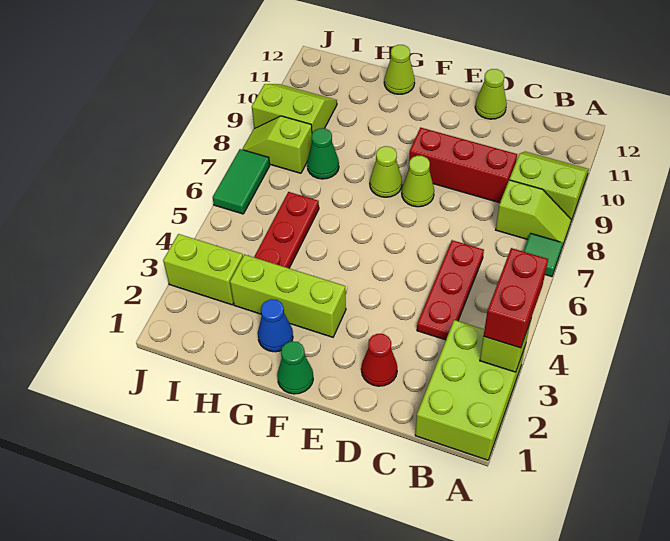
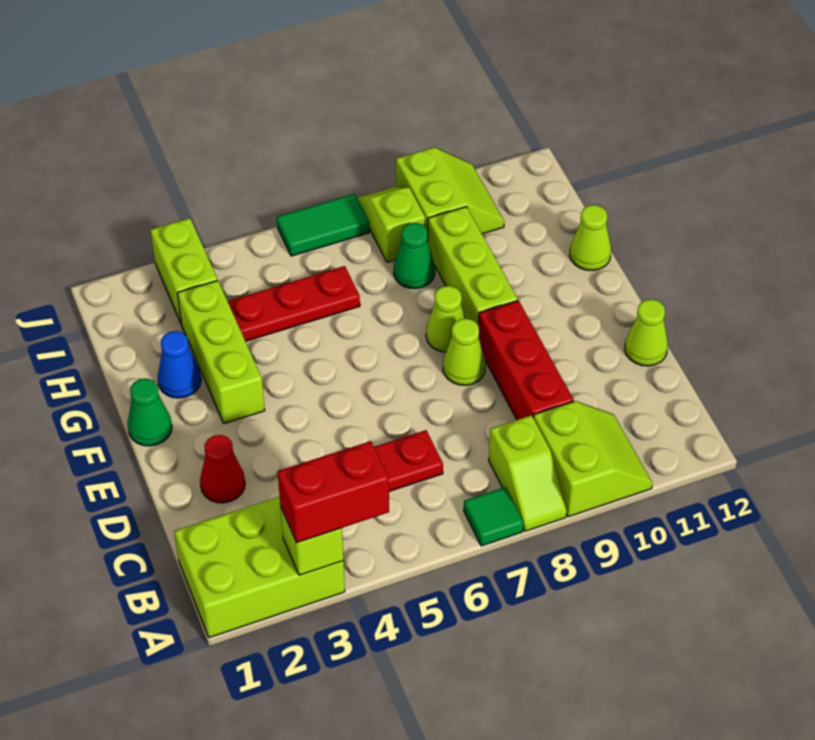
none -> lime 1x3 brick [428,207,518,324]

